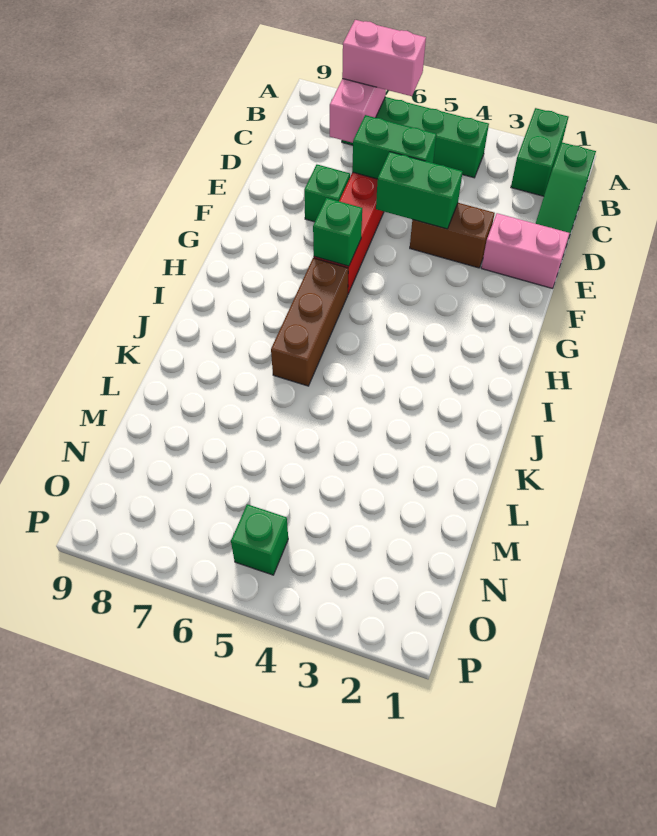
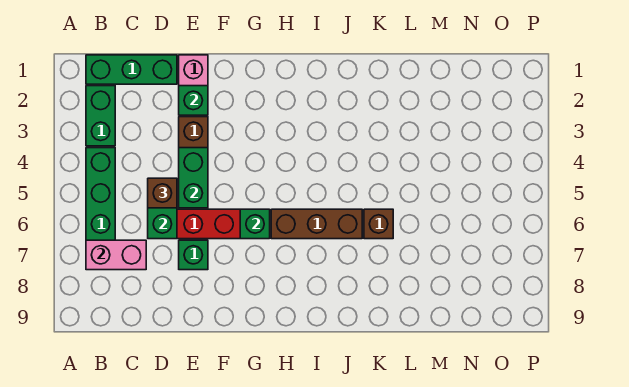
green 1x2 brick [511,108,568,196] -> green 1x2 brick turned to [86,86,115,146]
green 1x3 slope [535,142,596,246] -> green 1x3 brick [86,55,177,84]
pink 1x2 brick [342,20,426,96] -> none
none -> brown 1x1 brick [148,178,177,208]
none -> brown 1x1 brick [364,209,393,239]
green 1x1 brick [231,504,288,575] -> green 1x1 brick moved to [179,86,208,115]

